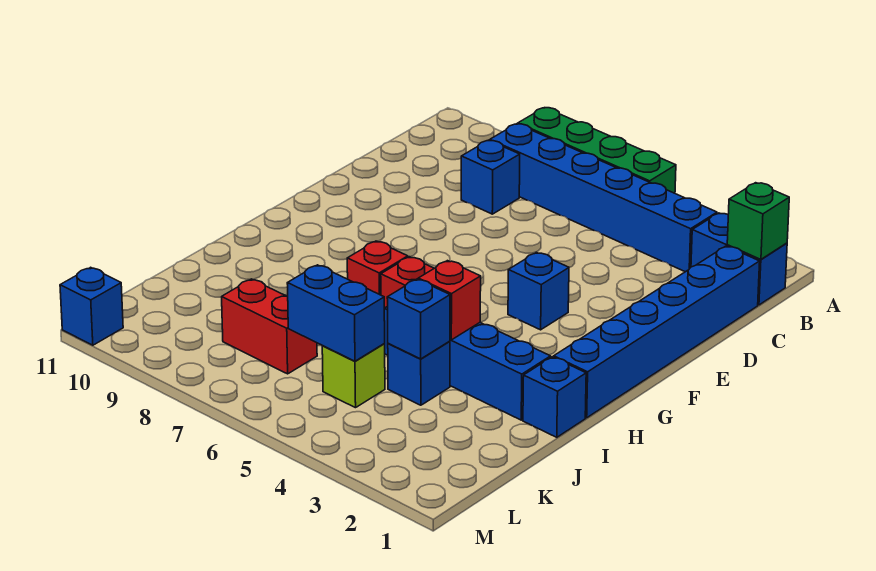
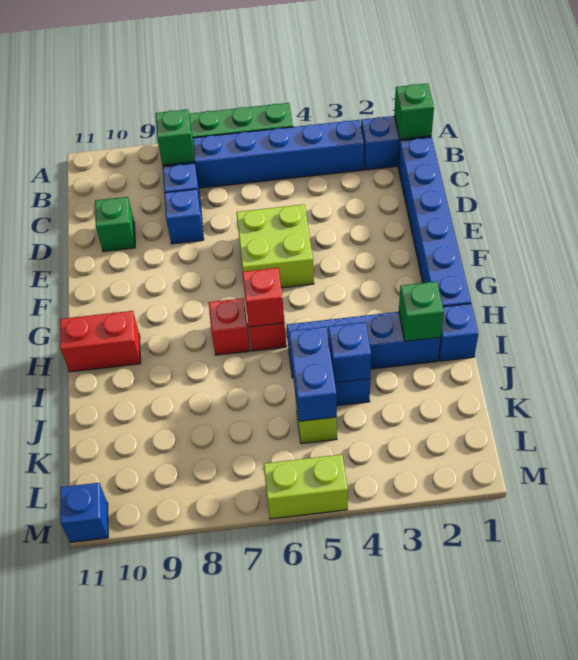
none -> green 1x1 brick [156,109,195,165]
none -> green 1x1 brick [95,197,135,252]
none -> lime 2x2 brick [236,204,314,288]
blue 1x1 brick [508,252,569,330] -> blue 1x1 brick moved to [164,189,204,244]
none -> green 1x1 brick [399,281,444,341]
red 1x1 brick [418,261,481,340] -> red 1x1 brick moved to [242,268,284,327]
blue 1x2 brick [287,265,385,361] -> blue 1x2 brick turned to [289,327,337,421]
red 1x2 brick [222,279,317,374] -> red 1x2 brick moved to [60,311,141,372]
none -> lime 1x2 brick [264,454,348,519]

